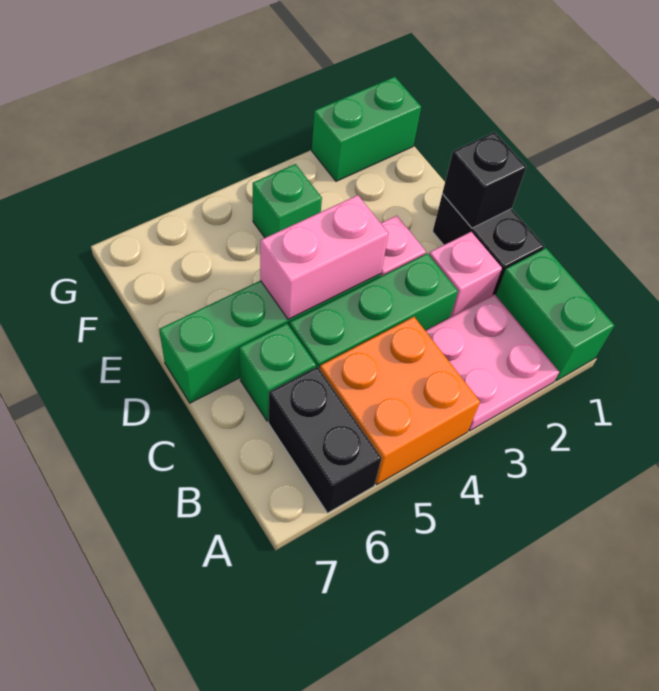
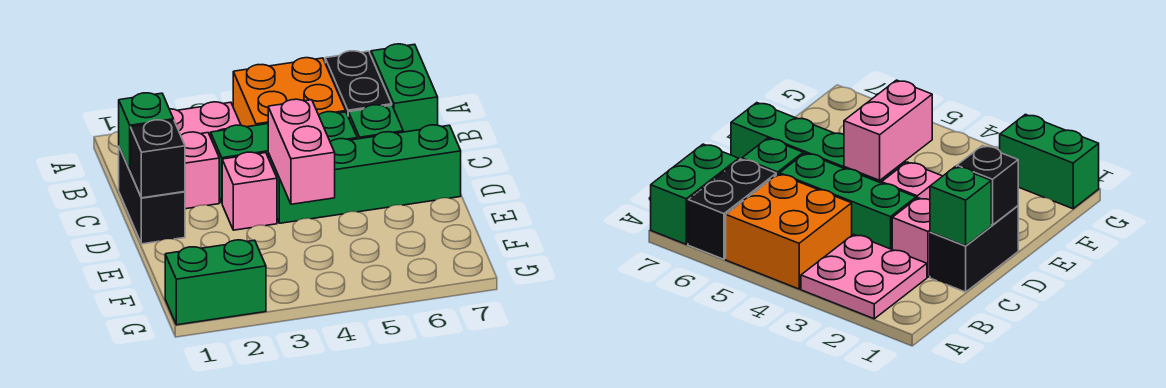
green 1x2 brick [496,248,614,381] -> green 1x2 brick moved to [371,44,438,132]
pink 1x2 brick [260,195,388,320] -> pink 1x2 brick turned to [268,99,335,204]
green 1x1 brick [253,164,322,238] -> green 1x1 brick moved to [119,93,174,170]

